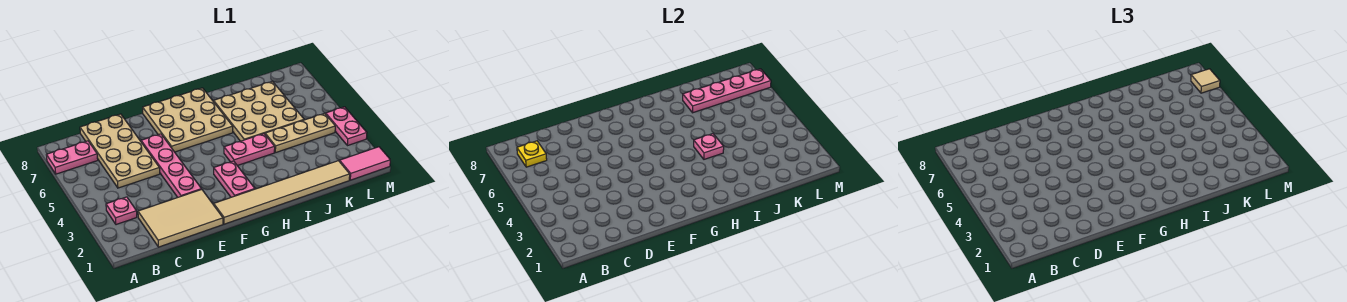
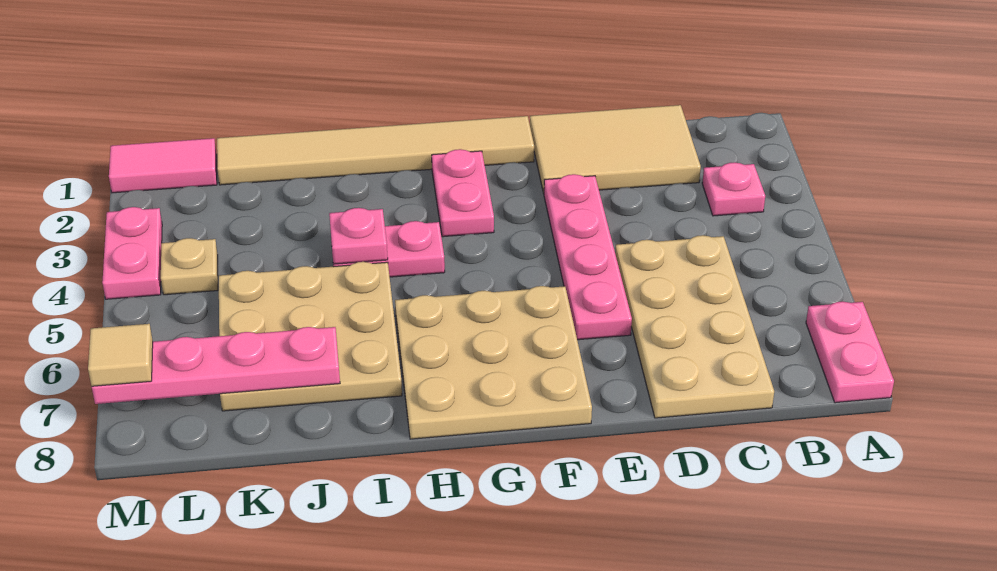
pink 1x2 plate [47,141,98,174] -> pink 1x2 plate turned to [806,301,894,403]
yellow 1x1 plate [517,141,547,167] -> none
tan 1x3 plate [265,113,335,153] -> tan 1x1 plate [161,238,218,295]

